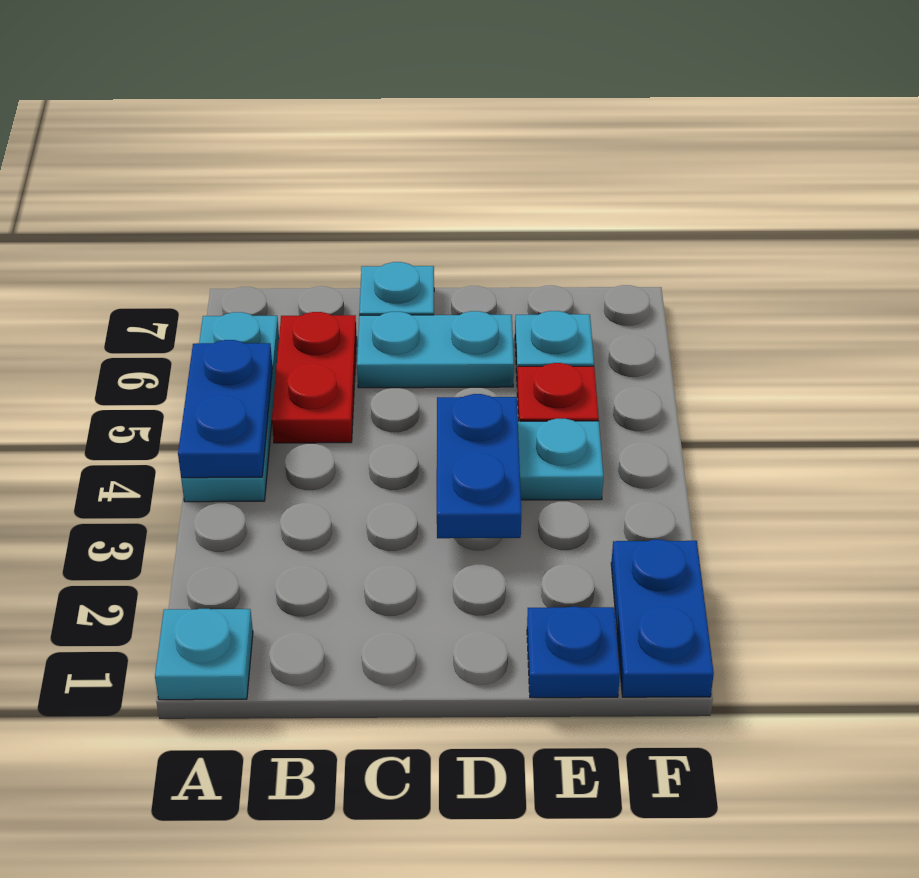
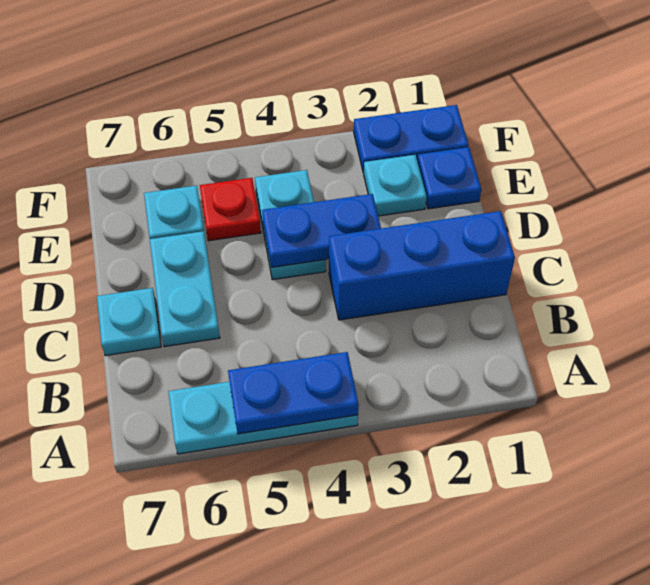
cyan 1x1 plate [155,609,253,700] -> cyan 1x1 plate moved to [364,155,427,216]
red 1x2 plate [272,312,357,443] -> none
none -> blue 1x3 brick [329,211,515,320]

